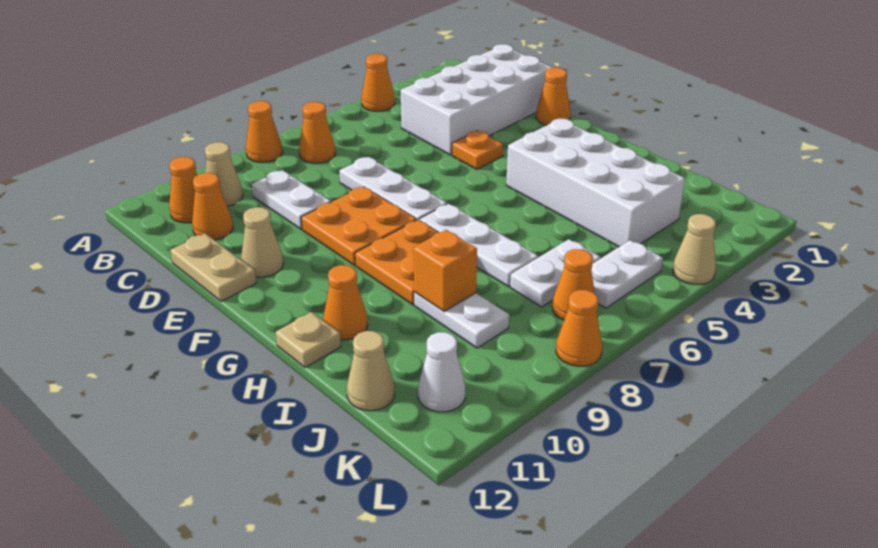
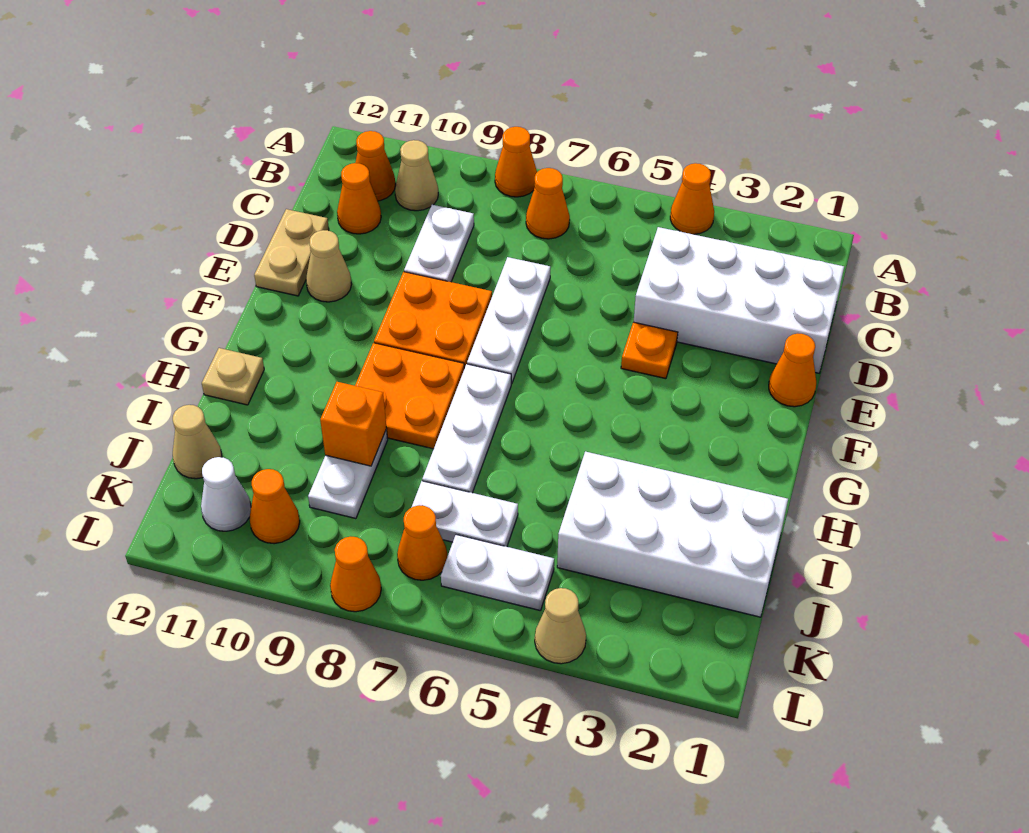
white 2x4 brick [506,119,685,247] -> white 2x4 brick turned to [557,451,788,617]
orange 1x1 cone [323,265,368,340] -> orange 1x1 cone moved to [249,469,300,544]

